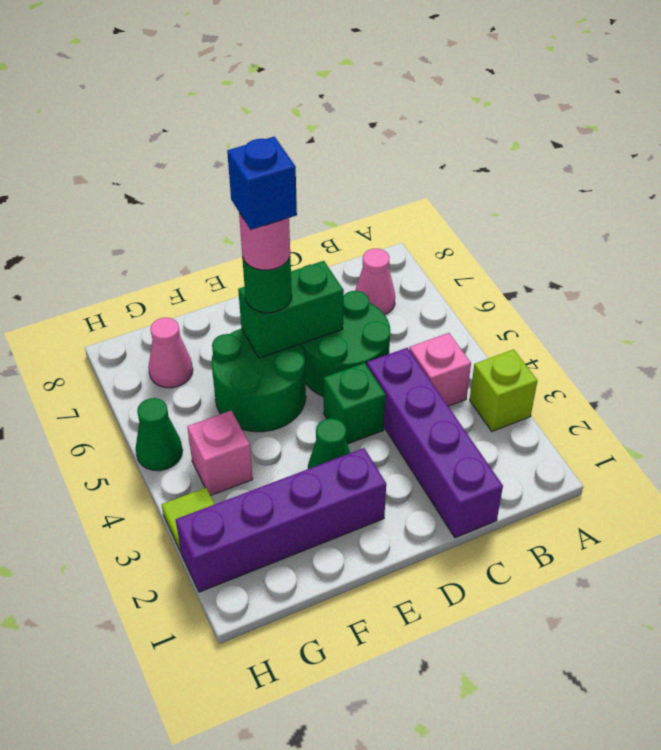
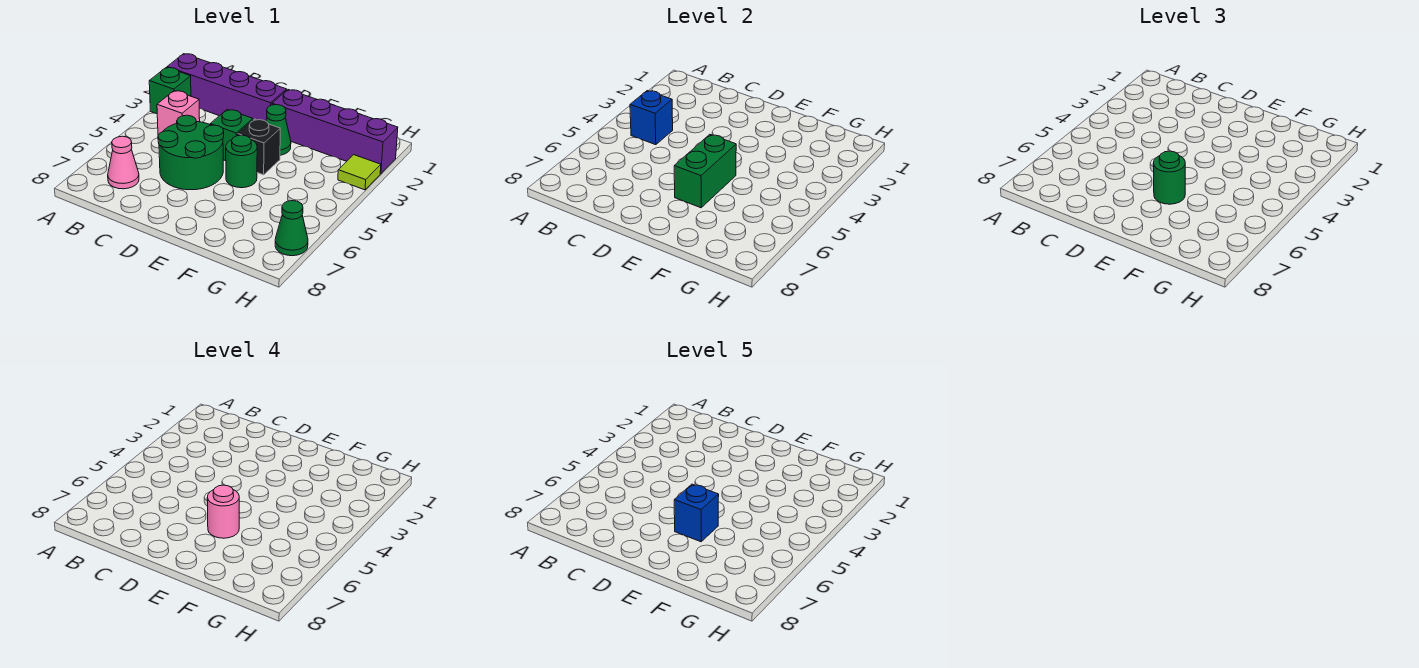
lime 1x1 brick [470,349,537,431] -> green 1x1 brick [149,67,191,114]
none -> blue 1x1 brick [630,91,673,145]
purple 1x4 brick [367,348,503,538] -> purple 1x4 brick turned to [167,54,286,121]
green 1x2 brick [238,261,344,358] -> green 1x2 brick turned to [674,135,736,208]
none -> black 1x1 brick [238,119,280,175]
green 2x2 round brick [212,329,306,432] -> green 1x1 round brick [226,135,257,188]
pink 1x1 brick [187,411,253,495] -> none
pink 1x1 cone [148,318,193,388] -> none
green 1x1 cone [136,398,182,471] -> green 1x1 cone moved to [275,201,308,256]

